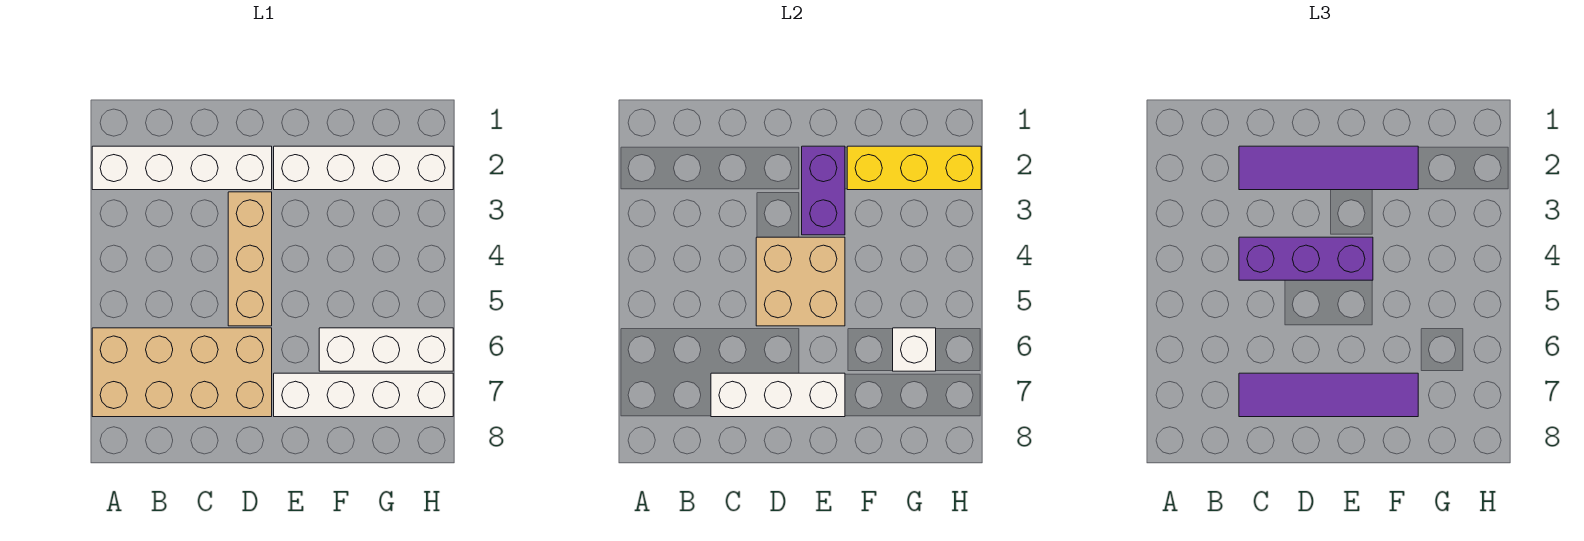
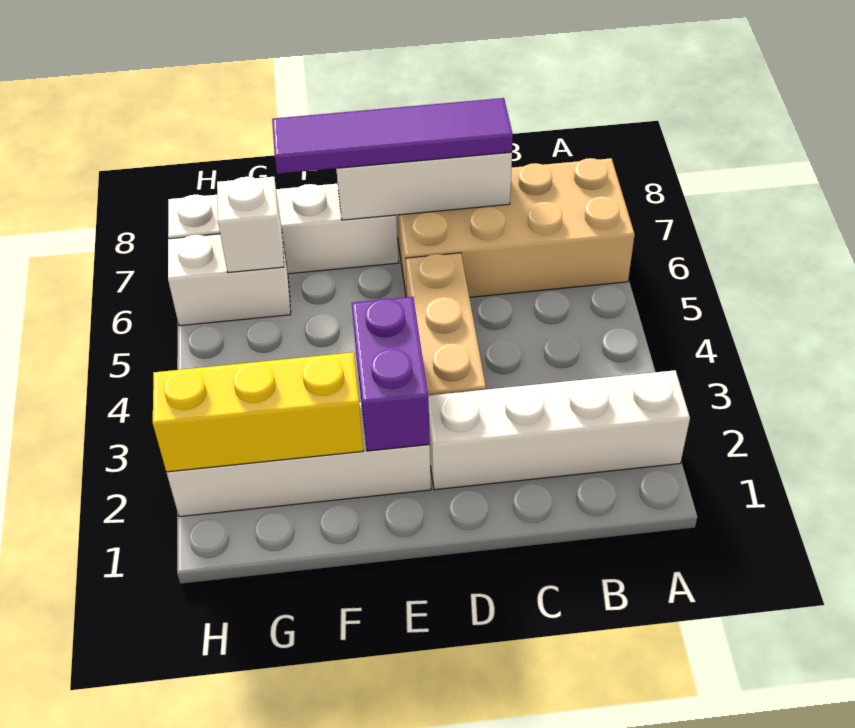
purple 1x4 tile [1239,146,1418,190] -> none
purple 1x3 brick [1239,237,1373,280] -> none
tan 2x2 brick [756,237,845,326] -> none
white 1x3 brick [319,328,453,371] -> white 1x2 brick [168,234,291,326]

